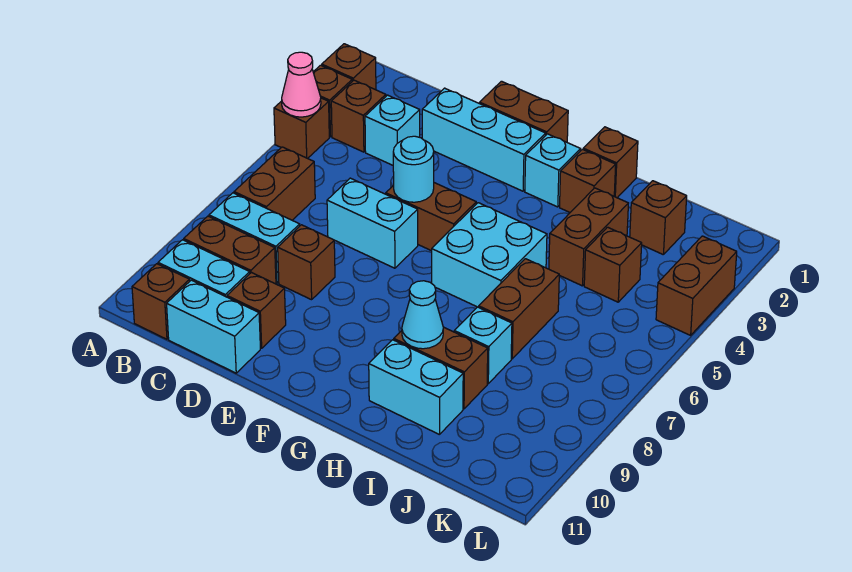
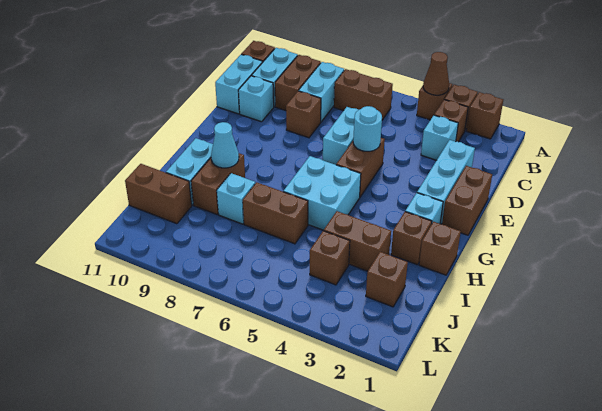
pink 1x1 cone [282,52,321,117] -> brown 1x1 cone [423,52,449,95]
brown 1x1 brick [227,273,286,348] -> cyan 1x1 brick [238,76,274,122]
brown 1x2 brick [656,236,737,335] -> brown 1x2 brick moved to [125,164,192,224]

